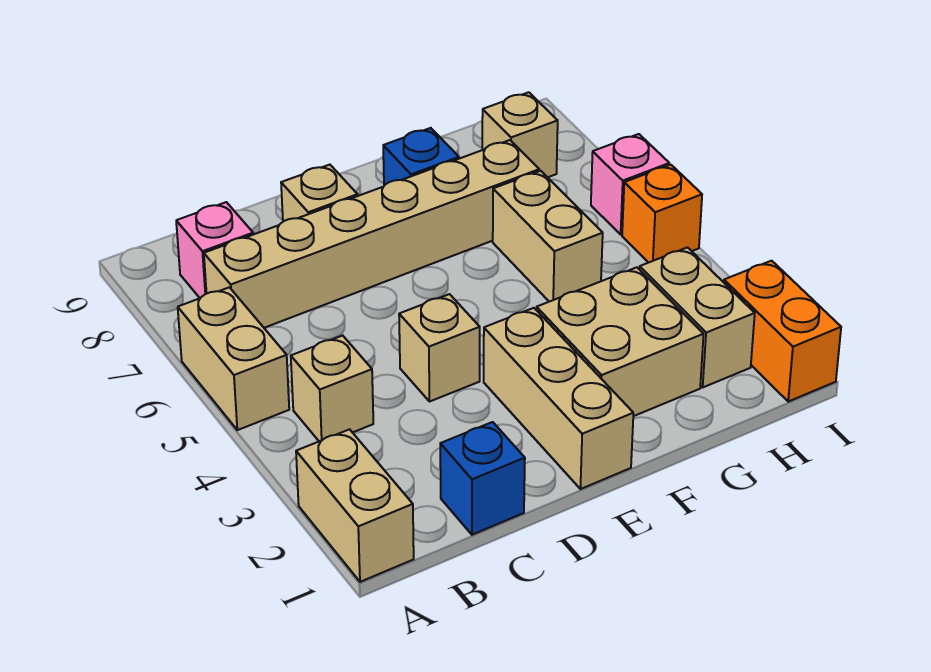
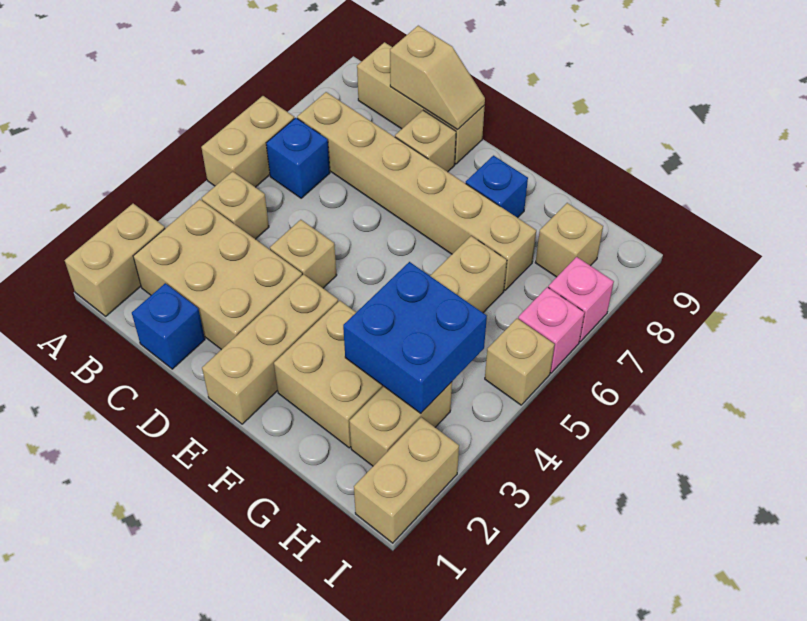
none -> tan 2x3 brick [133,199,302,350]
none -> blue 1x1 brick [266,118,330,198]
pink 1x1 brick [176,202,253,298] -> pink 1x1 brick moved to [548,257,614,342]
none -> tan 1x3 brick [357,42,485,164]
none -> tan 1x2 slope [390,26,485,129]
none -> blue 2x2 brick [343,262,487,413]
orange 1x2 brick [724,261,841,402] -> tan 1x2 brick [354,417,459,543]
orange 1x1 brick [622,165,702,263] -> tan 1x1 brick [485,318,555,405]

